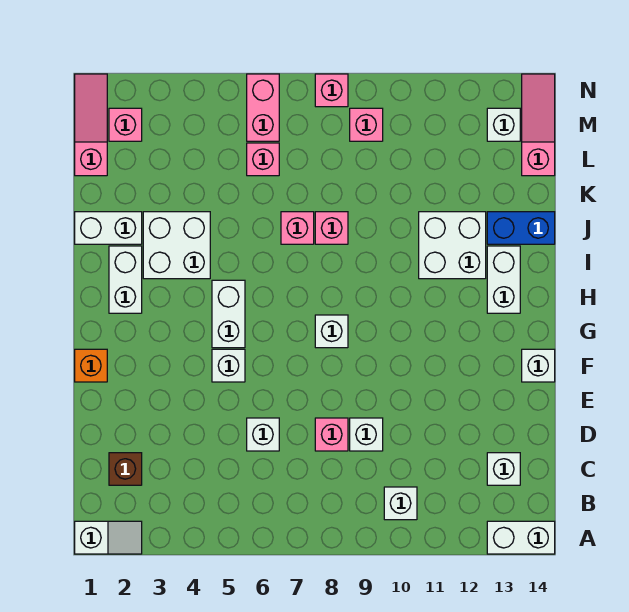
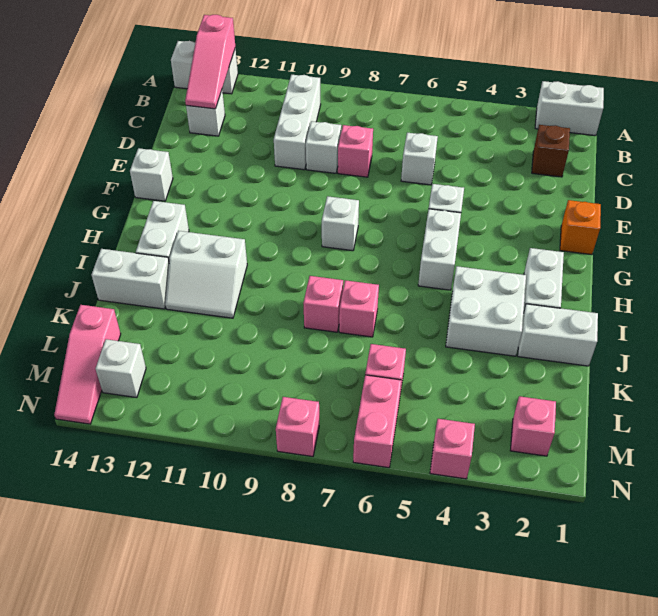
white 1x2 slope [75,521,142,554] -> white 1x2 brick [535,81,604,136]
white 1x1 brick [384,487,417,520] -> white 1x3 brick [274,75,321,170]
white 2x2 brick [419,212,486,279] -> white 2x2 slope [165,231,247,318]
blue 1x2 brick [487,212,555,244] -> white 1x2 brick [92,249,169,309]
pink 1x3 slope [75,74,107,176] -> pink 1x3 slope moved to [185,15,235,109]
pink 1x1 brick [350,108,383,141] -> pink 1x1 brick moved to [430,419,475,479]

